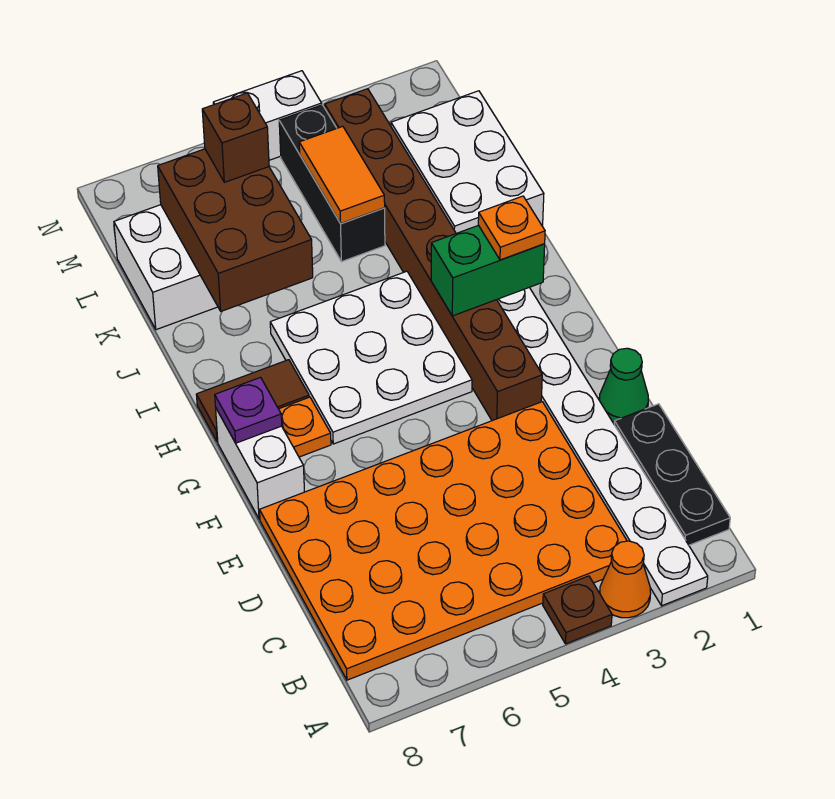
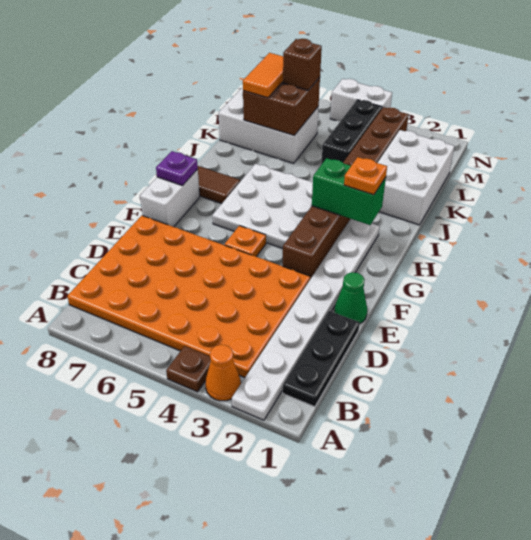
orange 1x1 plate [279,397,331,457] -> orange 1x1 plate moved to [224,226,266,257]
brown 2x3 brick [158,149,313,311] -> brown 2x2 brick [243,77,320,135]
orange 1x2 tile [299,126,385,223] -> orange 1x2 tile moved to [243,53,283,98]

